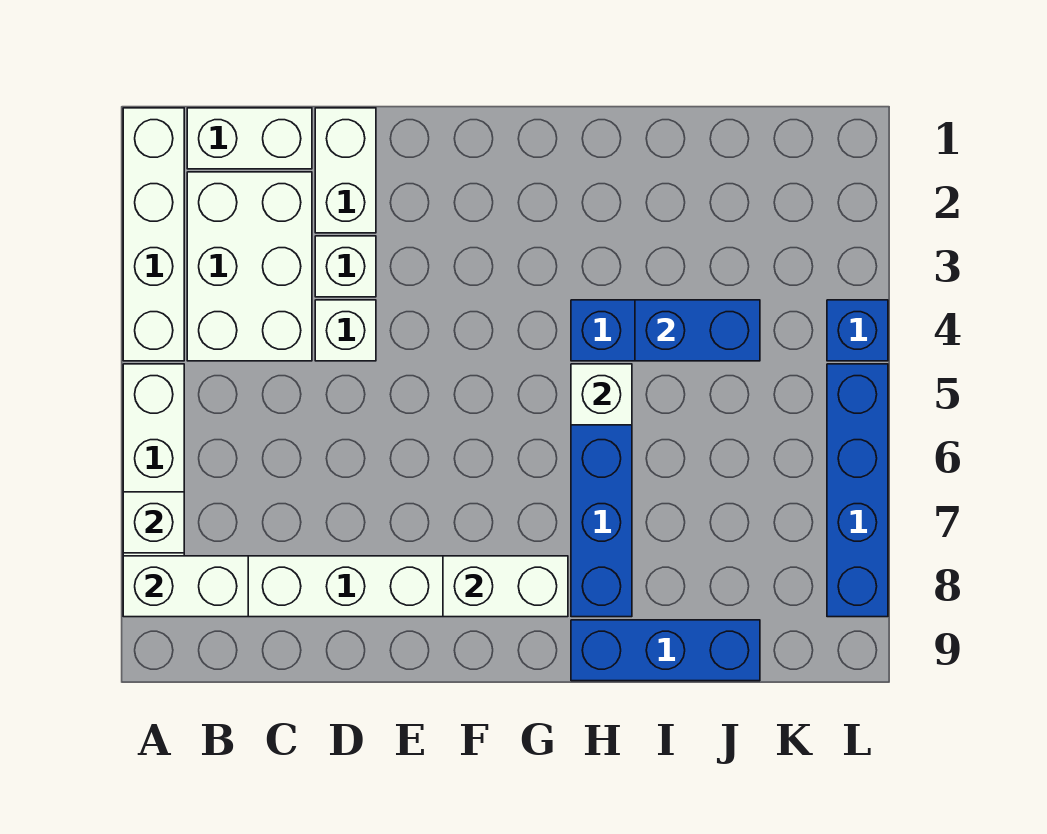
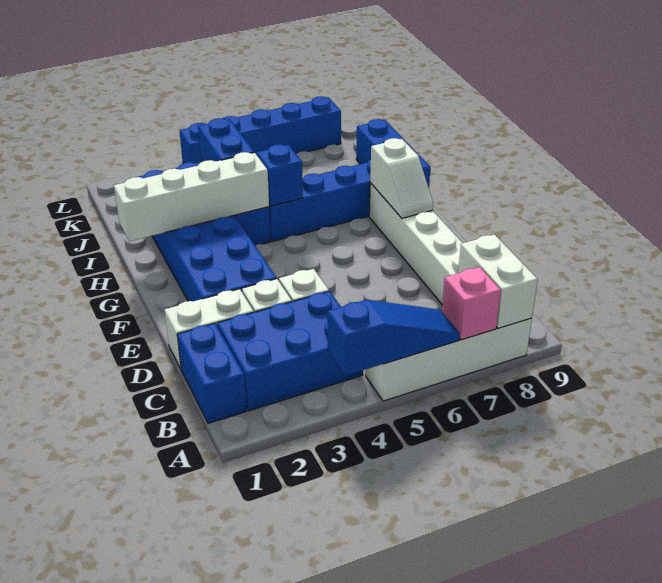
white 1x4 brick [123,108,184,361] -> white 1x4 brick moved to [114,152,269,241]
none -> blue 1x3 slope [328,300,460,376]
white 1x1 brick [123,492,184,553] -> pink 1x1 brick [442,267,501,340]
white 1x2 brick [187,108,312,169] -> blue 1x2 brick [177,323,247,423]
white 2x3 brick [187,172,312,361] -> blue 2x3 brick [217,291,363,411]
none -> blue 2x6 brick [138,162,277,301]
white 1x2 brick [443,556,568,617] -> white 1x2 slope [370,138,433,218]
white 1x1 brick [571,364,632,425] -> blue 1x1 brick [256,144,303,206]

